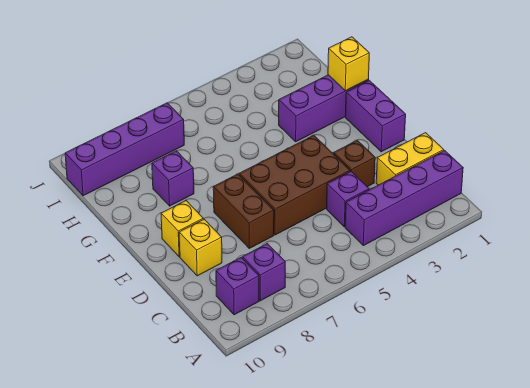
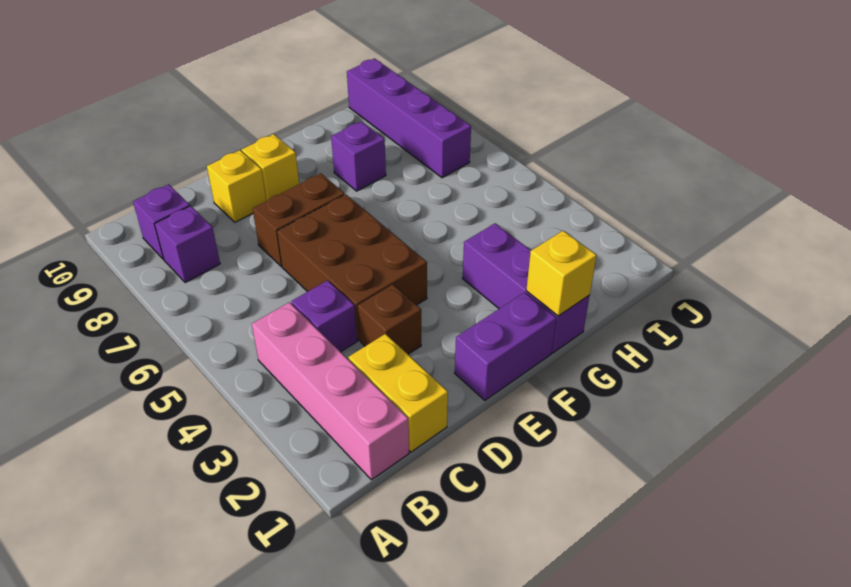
purple 1x4 brick [345,150,463,246] -> pink 1x4 brick [252,302,409,480]

